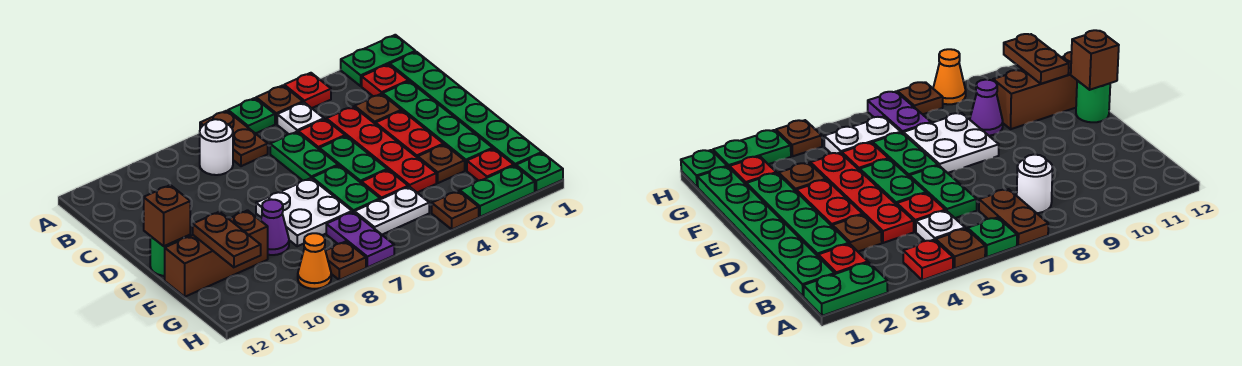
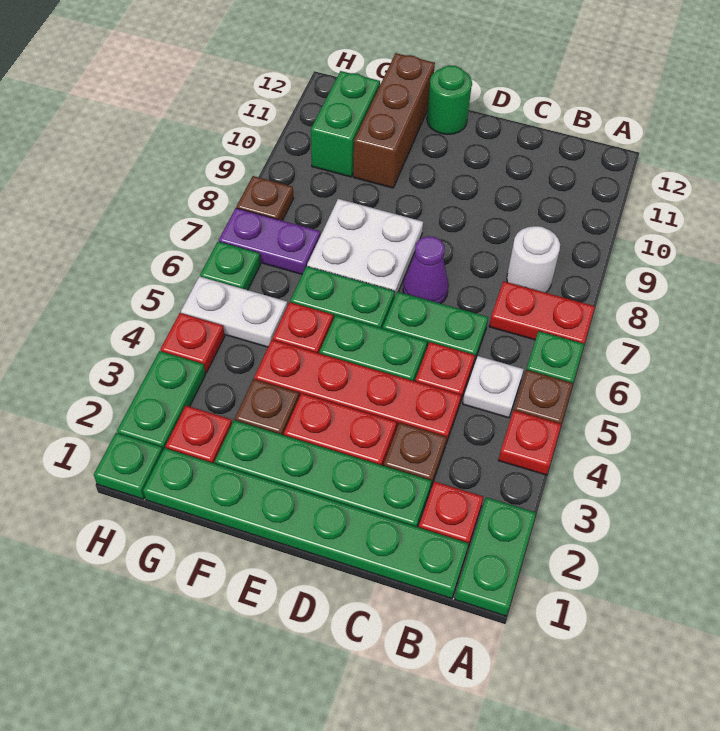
brown 1x2 plate [200,111,268,166] -> red 1x2 plate [489,281,595,344]
brown 1x1 brick [144,185,190,246] -> none
purple 1x1 cone [261,199,289,255] -> purple 1x1 cone moved to [403,236,449,304]
brown 1x2 plate [193,212,261,267] -> none
white 1x2 plate [354,187,429,234] -> white 1x2 plate turned to [181,276,287,347]
none -> green 1x2 brick [311,71,380,177]
brown 1x1 plate [432,191,479,229] -> red 1x1 plate [160,313,225,373]
none -> green 1x1 plate [200,242,261,290]
orange 1x1 cone [298,233,331,289] -> none

